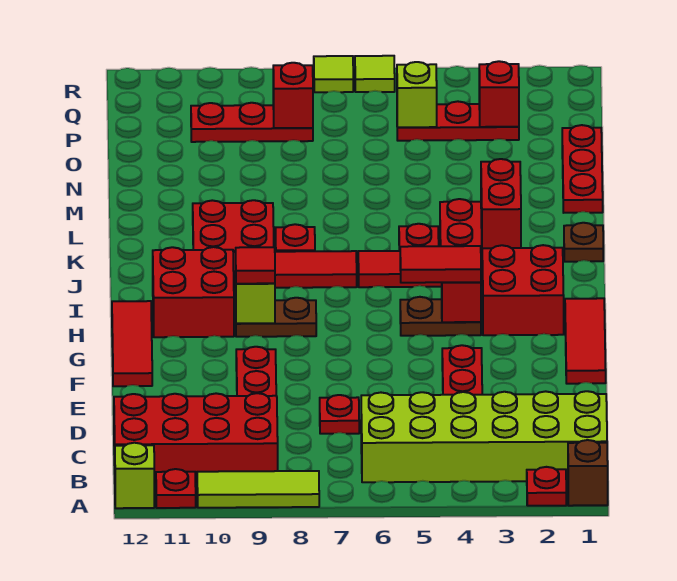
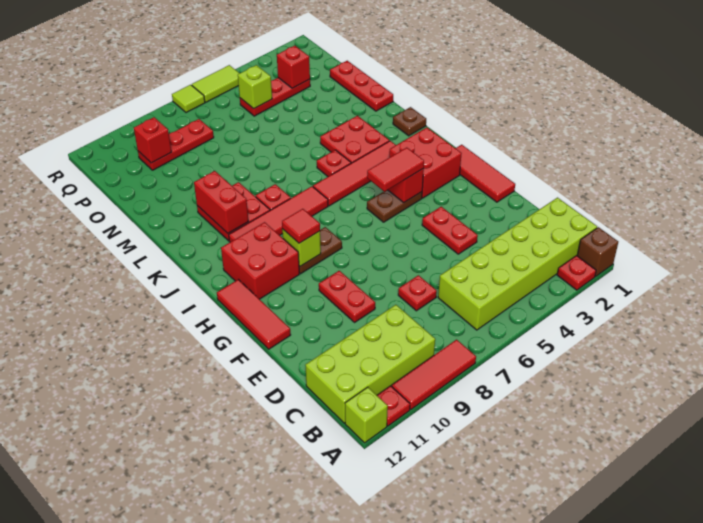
lime 1x3 tile [197,471,319,508] -> red 1x3 tile [392,340,476,409]
red 2x4 brick [114,393,278,484] -> lime 2x4 brick [305,305,435,423]
red 1x2 brick [481,159,521,248] -> red 1x2 brick moved to [194,171,248,233]
red 1x1 brick [273,63,313,128] -> red 1x1 brick moved to [134,117,171,163]
lime 1x1 tile [355,56,395,92] -> lime 1x2 tile [192,65,240,102]

